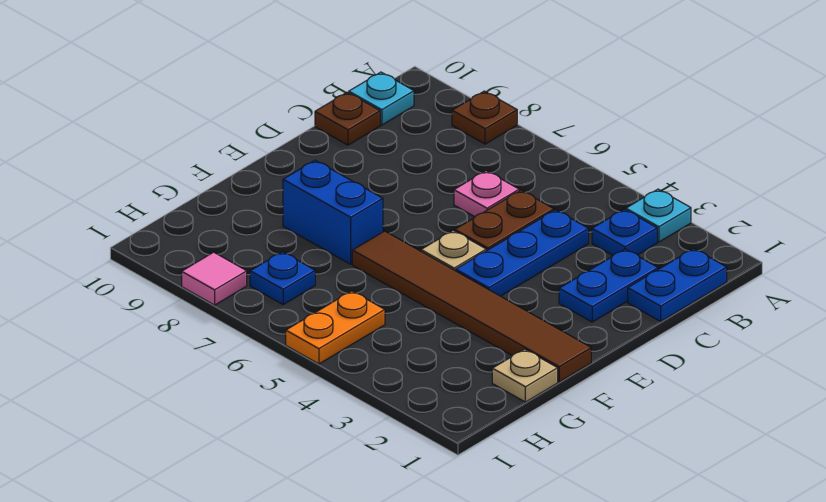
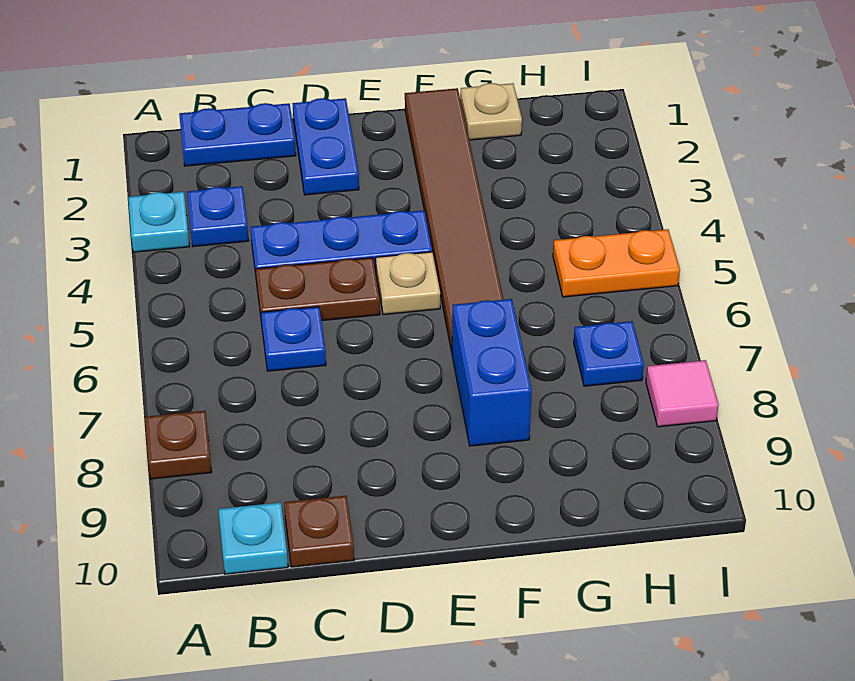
blue 1x2 plate [559,249,658,322] -> blue 1x2 plate turned to [292,98,359,195]
pink 1x1 plate [454,171,519,217] -> blue 1x1 plate [261,307,326,371]

